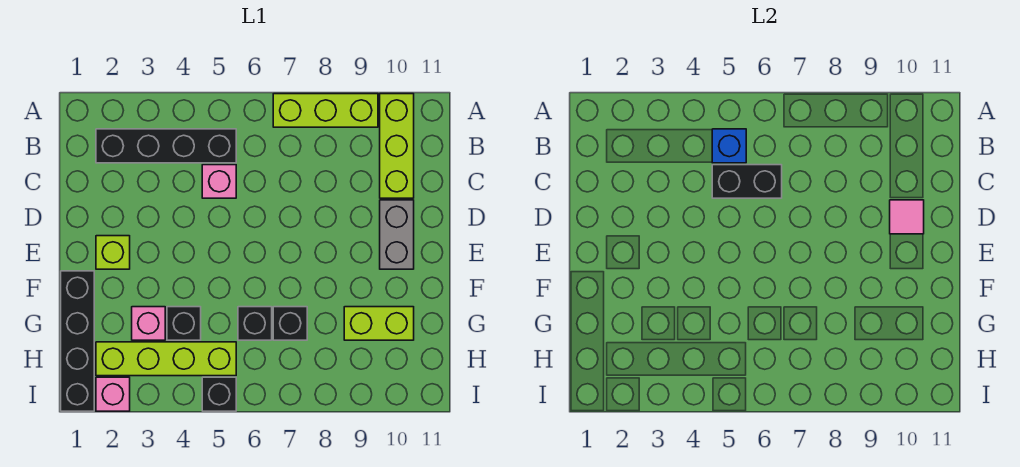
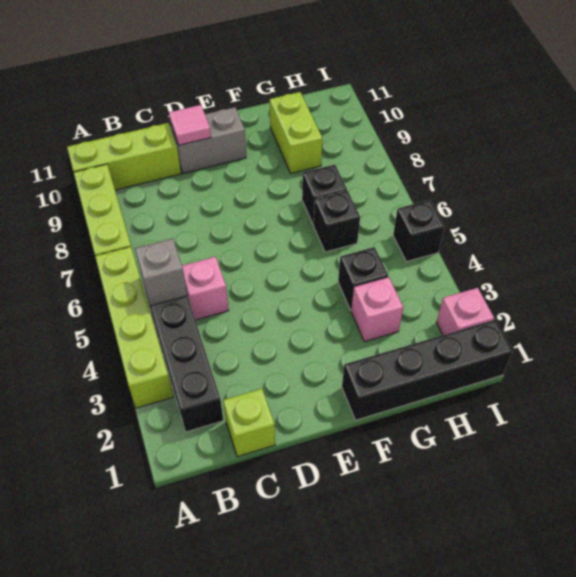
blue 1x1 brick [712,129,746,163] -> grey 1x1 brick [135,238,187,306]
black 1x2 brick [712,165,782,198] -> none
lime 1x1 brick [96,236,130,269] -> lime 1x1 brick moved to [223,389,275,457]
lime 1x4 brick [96,342,236,376] -> lime 1x4 brick moved to [95,247,173,408]

